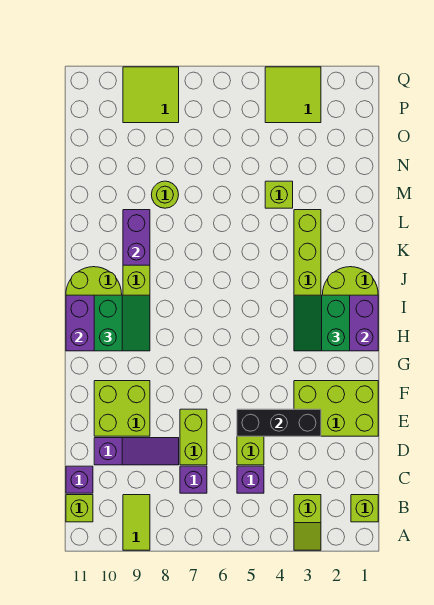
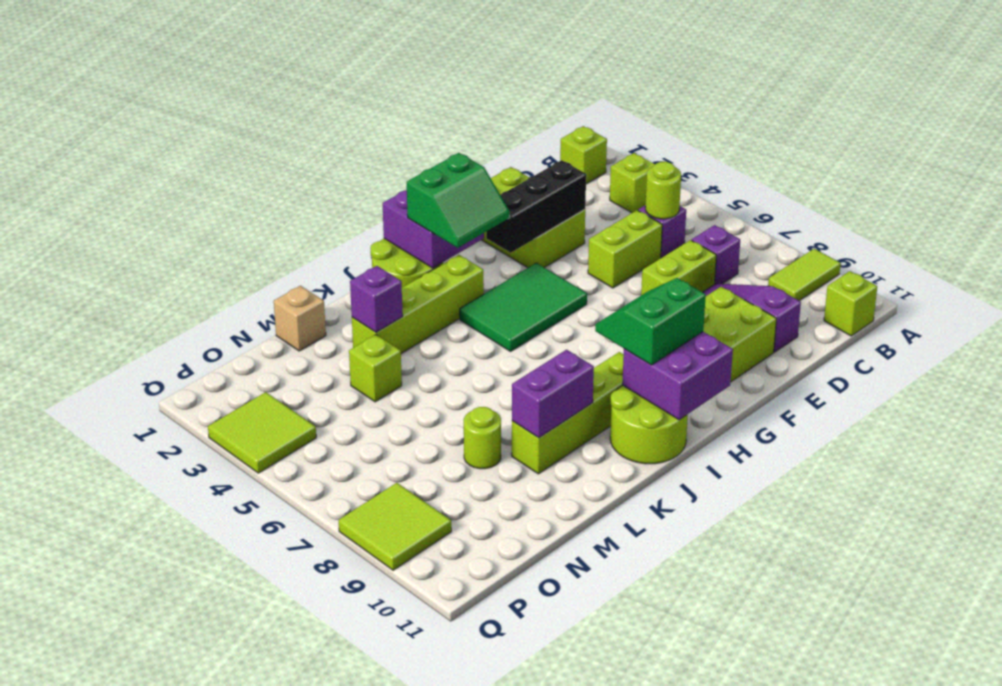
none -> lime 1x1 round brick [645,162,681,219]
purple 1x1 brick [66,466,93,493] -> purple 1x1 brick moved to [350,266,403,332]
black 1x3 brick [237,409,321,436] -> black 1x3 brick turned to [486,160,586,253]
none -> green 2x3 tile [460,263,587,351]
none -> tan 1x1 brick [274,286,326,351]

